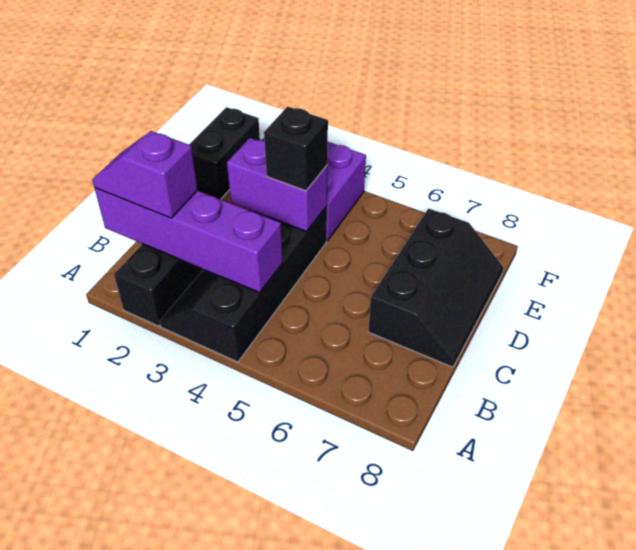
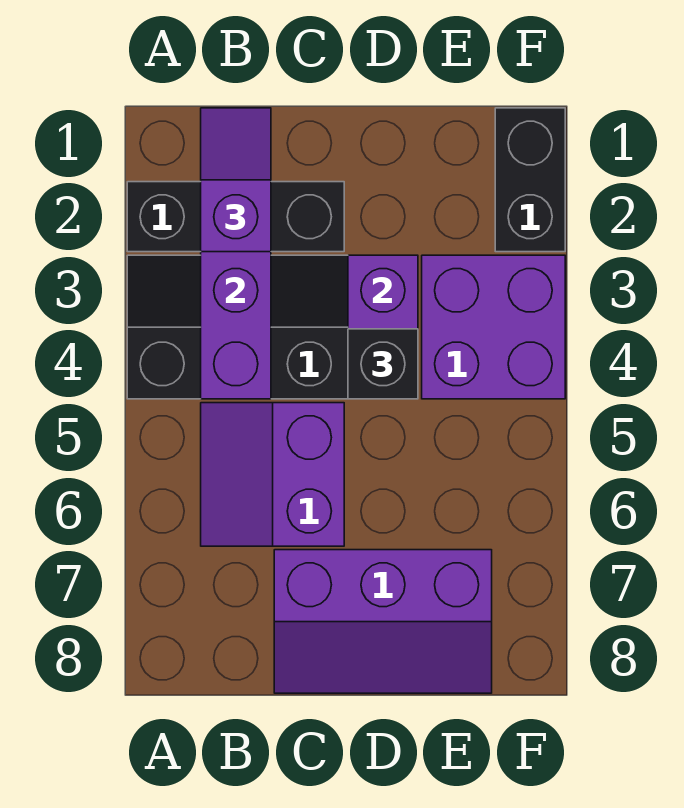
none -> purple 2x2 slope [201,403,344,546]
black 2x3 slope [368,208,504,367] -> purple 2x3 slope [274,550,492,693]
black 1x2 brick [189,107,260,199] -> black 1x2 brick turned to [495,108,565,252]

